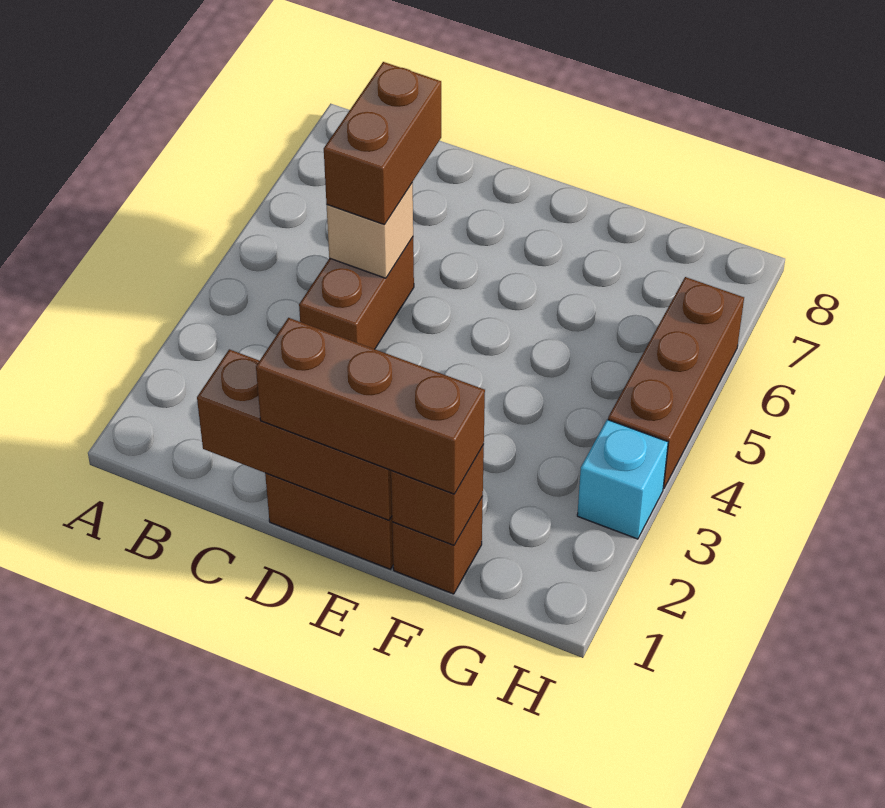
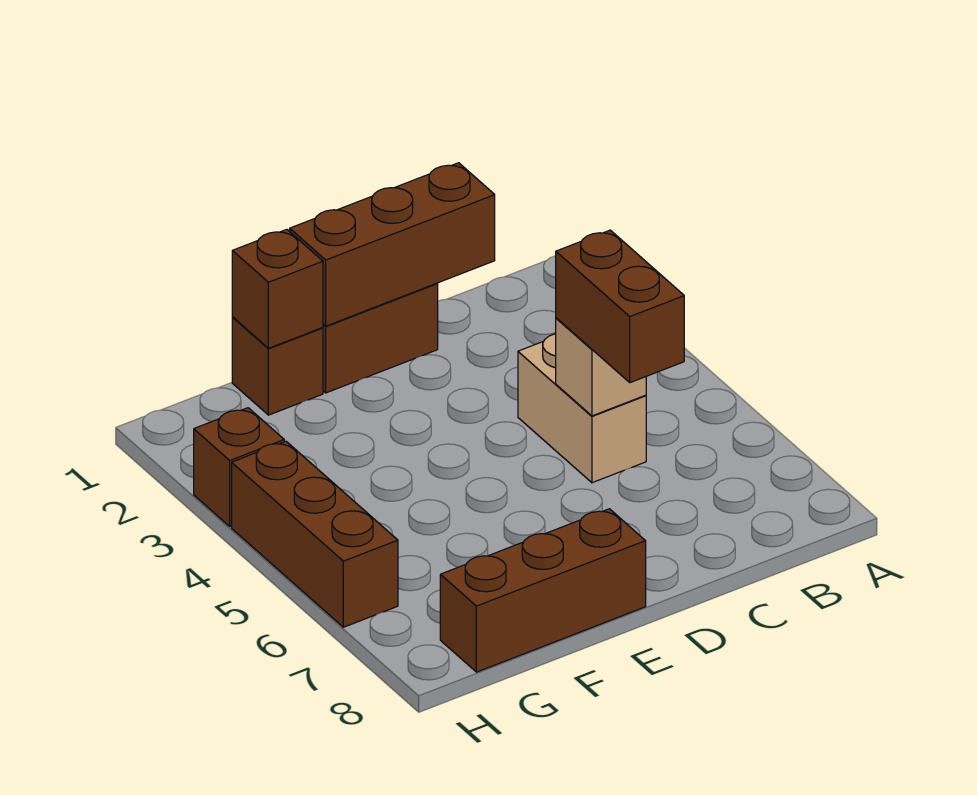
brown 1x2 brick [299,237,414,349] -> tan 1x2 brick [518,334,646,483]
brown 1x3 brick [256,318,485,494] -> brown 1x3 brick moved to [440,509,646,672]
cyan 1x1 brick [577,420,668,539] -> brown 1x1 brick [194,408,284,526]

